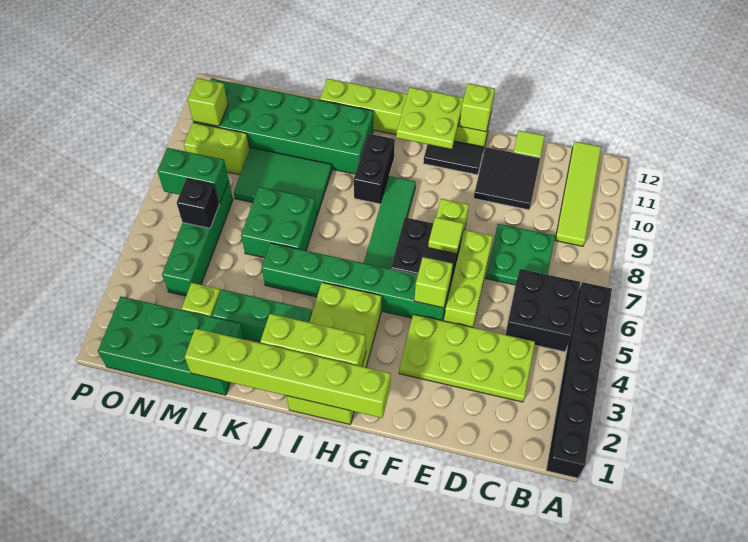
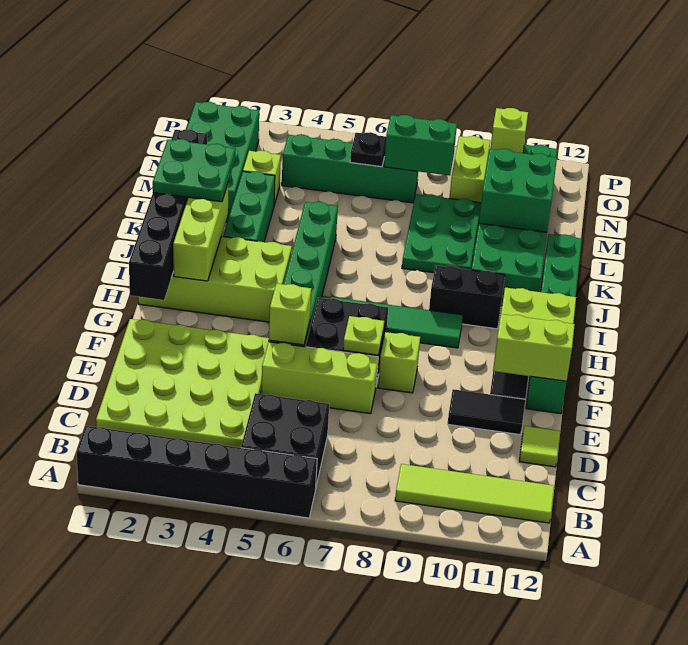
lime 2x4 plate [399,314,535,402] -> lime 4x4 plate [96,319,269,448]
green 2x2 plate [486,224,555,285] -> green 2x2 plate moved to [153,139,235,202]
black 2x2 tile [474,147,540,210] -> black 1x2 tile [448,389,525,435]
lime 1x1 tile [428,217,464,254] -> lime 1x1 plate [343,316,384,355]
lime 1x6 brick [320,78,491,147] -> green 1x6 brick [526,234,582,414]
lime 1x1 brick [460,83,495,132] -> lime 1x2 brick [493,314,575,381]
lime 1x6 brick [185,328,391,418] -> black 1x6 brick [129,129,207,300]
green 2x2 brick [241,187,317,258] -> green 2x2 brick moved to [479,149,557,232]
green 2x3 tile [234,148,332,215] -> green 2x3 plate [402,194,481,273]
black 1x1 brick [177,179,219,228] -> black 1x1 plate [350,132,386,167]
green 1x2 brick [157,148,229,203] -> green 1x2 brick turned to [384,115,457,176]

